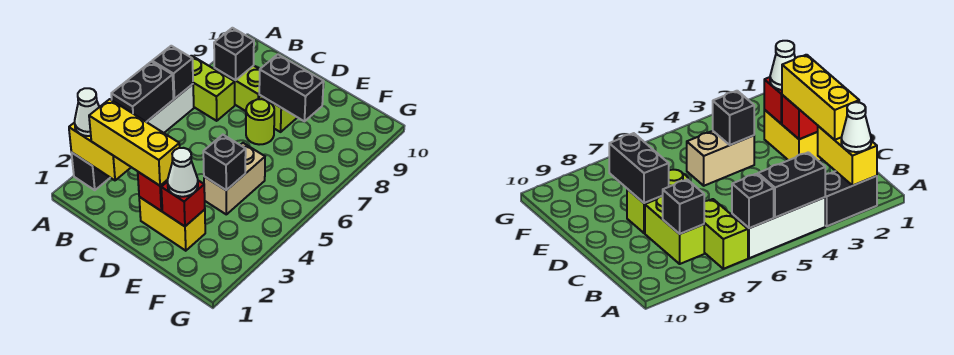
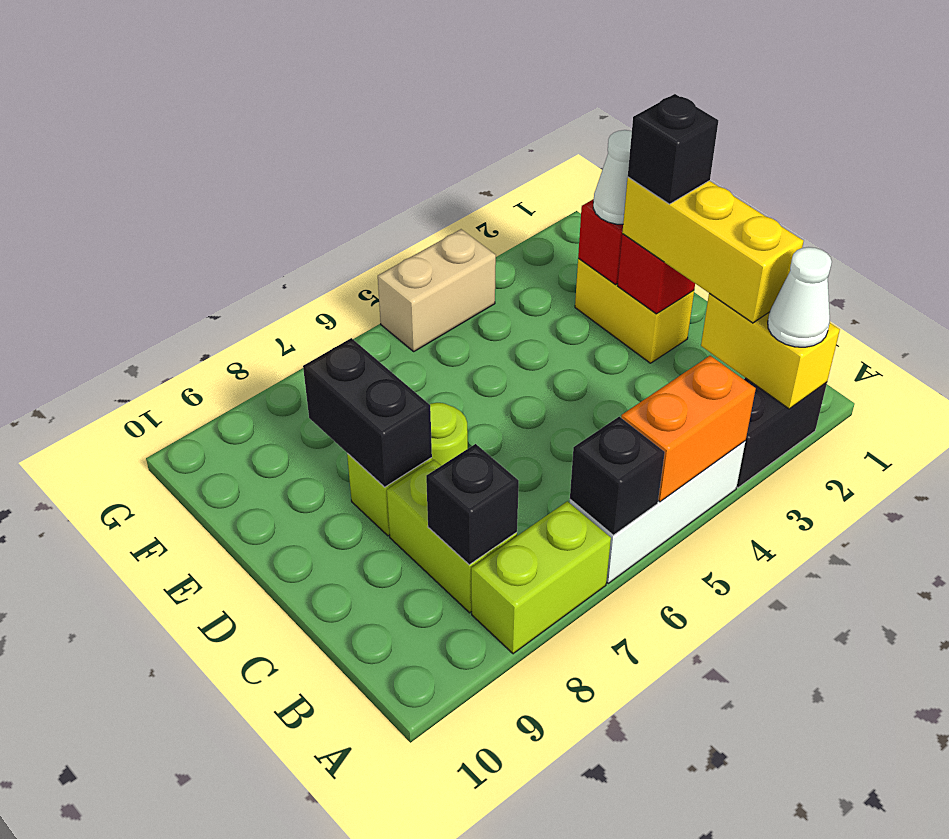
black 1x2 brick [111,62,174,122] -> orange 1x2 brick [621,356,756,502]
lime 1x2 brick [190,56,235,121] -> lime 1x2 brick turned to [471,501,611,654]
tan 1x2 brick [204,143,265,214] -> tan 1x2 brick moved to [378,229,496,351]
black 1x1 brick [203,135,246,190] -> black 1x1 brick moved to [628,94,718,204]

